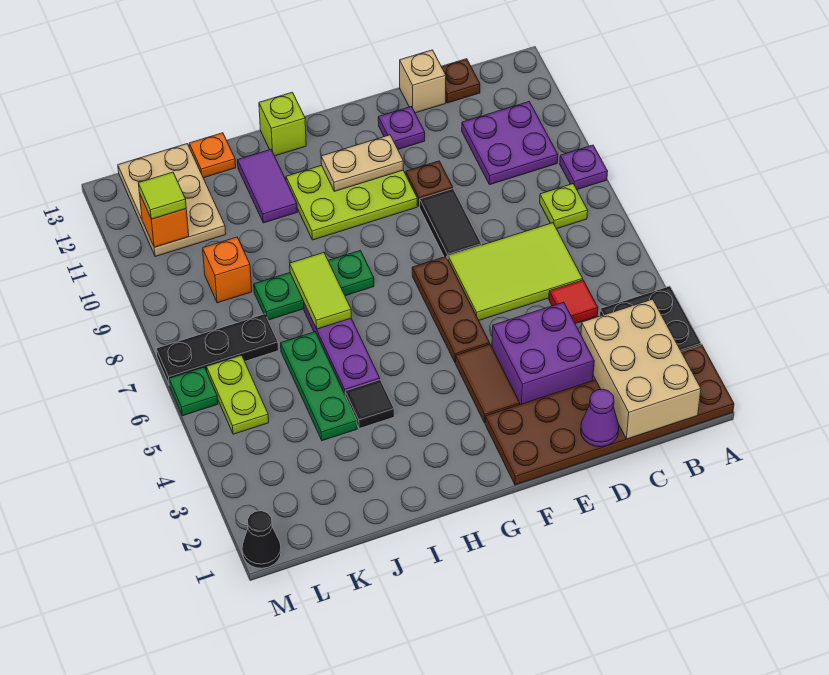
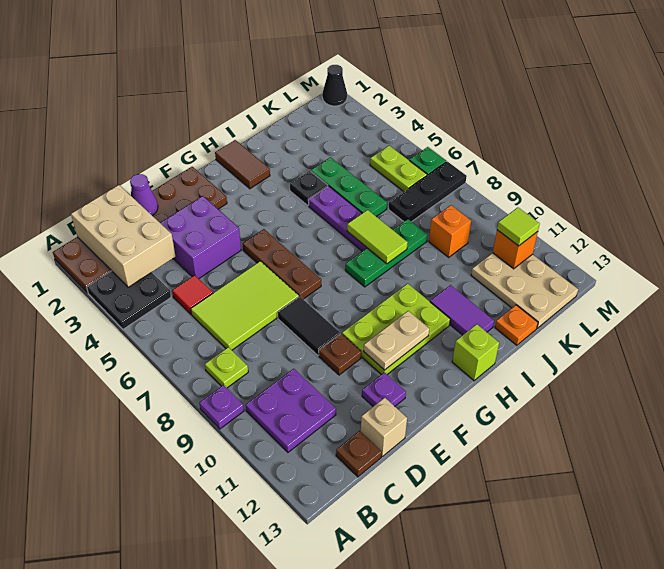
brown 1x2 tile [456,344,520,423] -> brown 1x2 tile moved to [215,140,270,189]
black 1x1 tile [345,380,394,429] -> black 1x1 plate [290,171,328,205]

